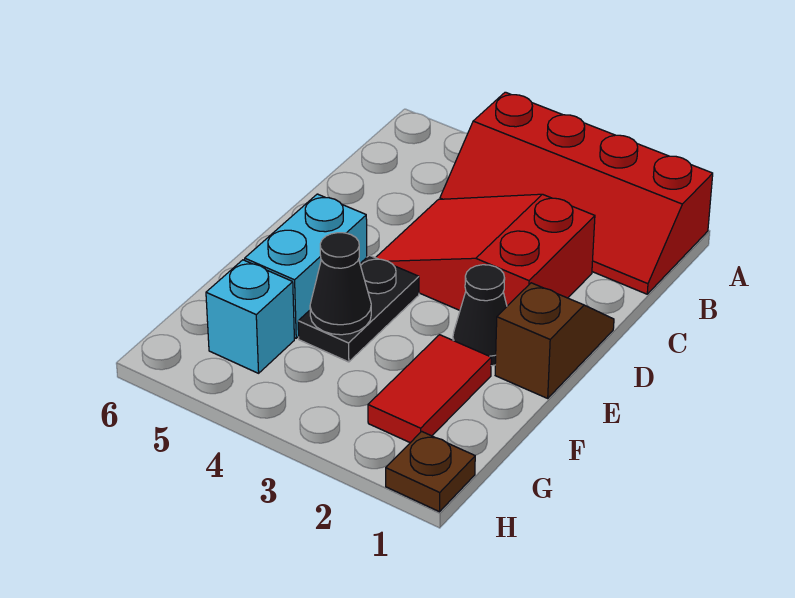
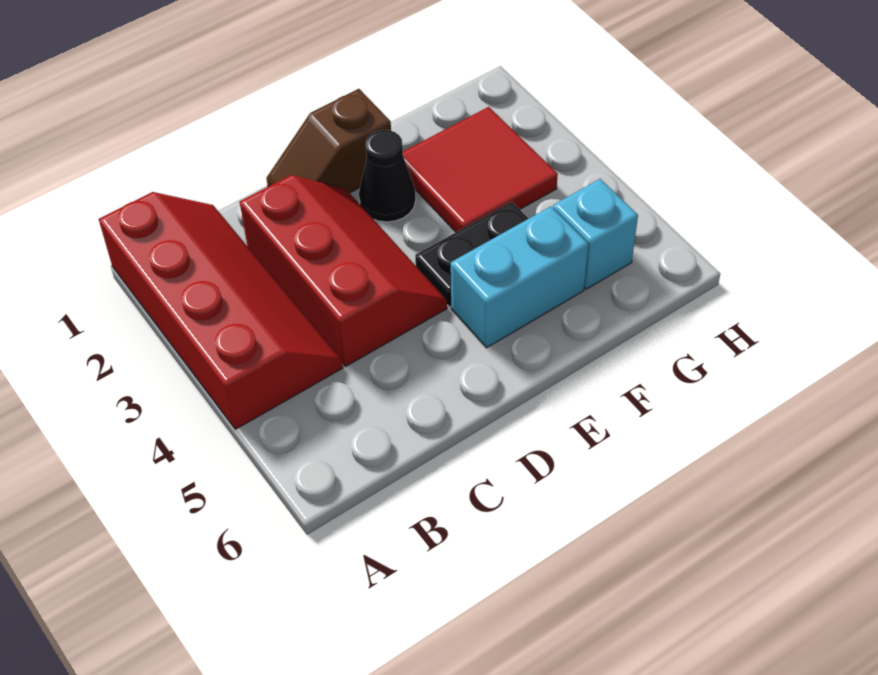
red 2x3 slope [376,194,595,310] -> red 2x3 slope turned to [240,175,447,367]
red 1x2 tile [368,335,491,443] -> red 2x2 tile [403,107,558,232]
black 1x1 cone [310,233,371,335] -> none
brown 1x1 plate [386,431,475,512] -> none

